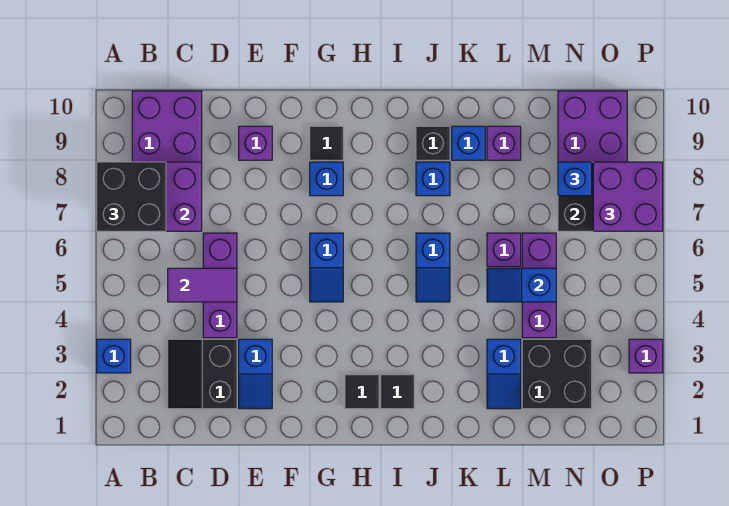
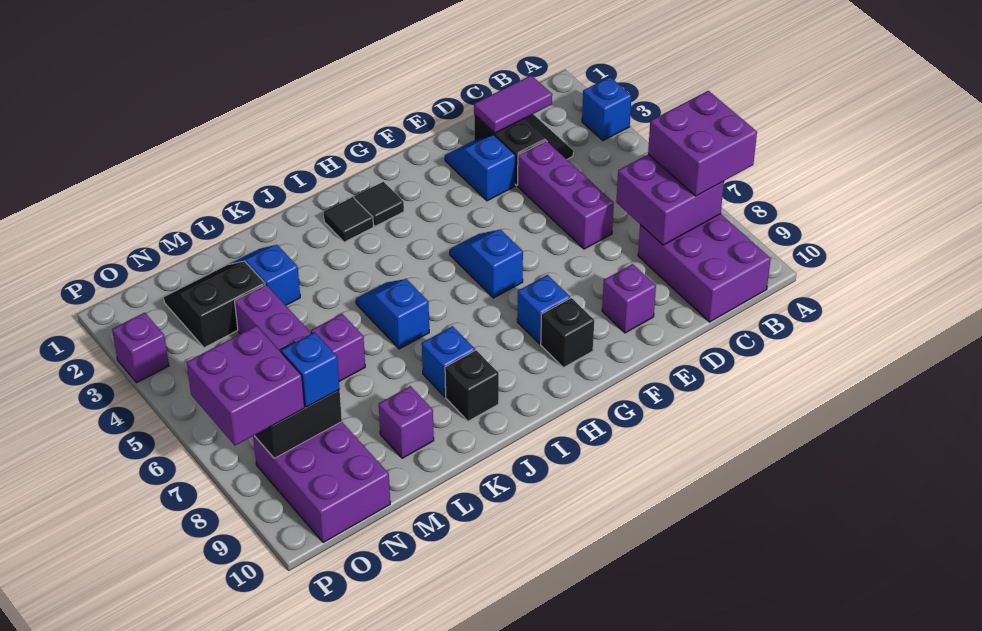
black 2x2 brick [97,162,166,231] -> purple 2x2 brick [648,91,757,196]
purple 1x2 tile [168,268,237,302] -> purple 1x2 tile moved to [474,75,552,133]
black 1x1 tile [310,126,343,160] -> black 1x1 brick [541,298,594,368]
blue 1x1 brick [452,126,485,160] -> none
blue 1x2 slope [487,268,556,302] -> none
black 2x2 brick [522,339,592,409] -> black 2x2 slope [164,261,265,348]

